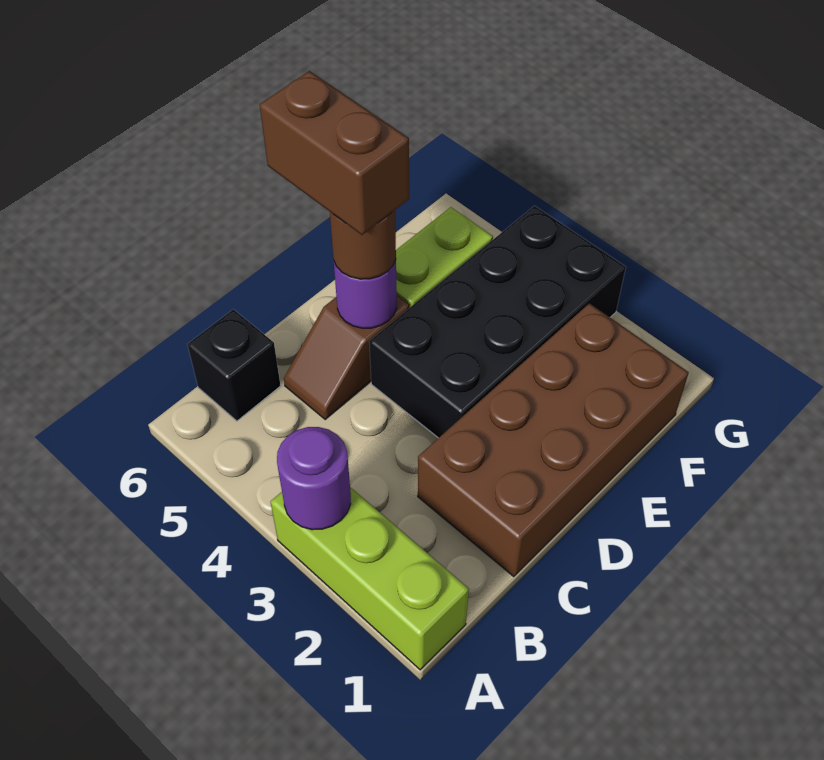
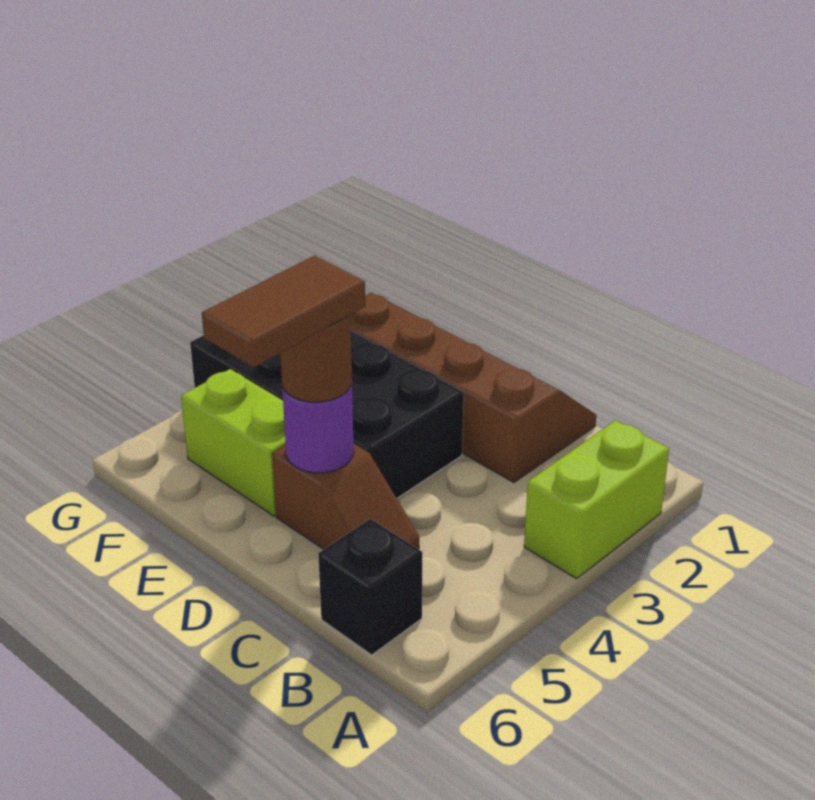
lime 1x3 brick [270,487,469,670] -> lime 1x2 brick [524,421,669,579]
purple 1x1 round brick [277,427,351,530] -> none
brown 2x4 brick [418,303,689,576] -> brown 2x4 slope [350,293,596,483]
brown 1x2 brick [260,71,409,235] -> brown 1x2 tile [202,256,365,367]

